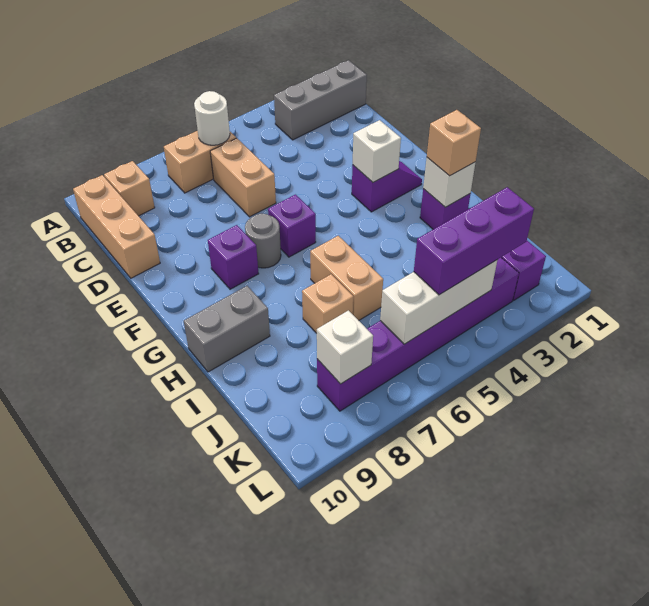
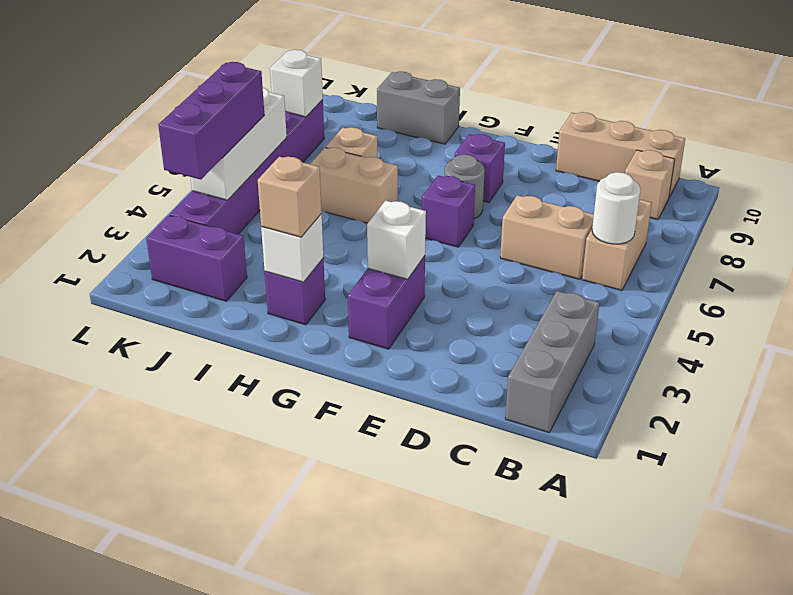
purple 1x2 slope [352,161,422,212] -> purple 1x2 brick [348,256,425,349]
grey 1x2 brick [184,286,270,372] -> grey 1x2 brick turned to [377,71,460,144]

